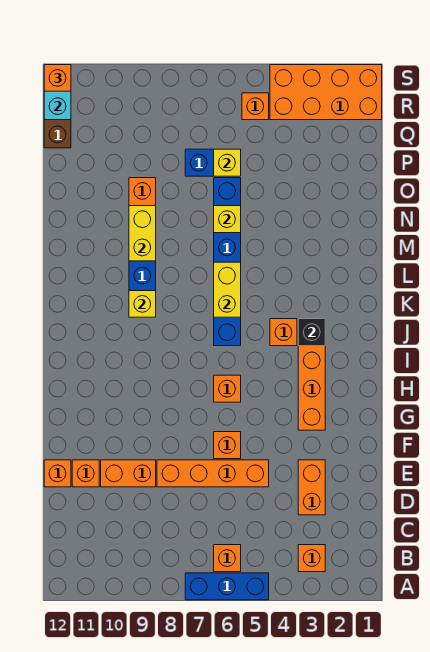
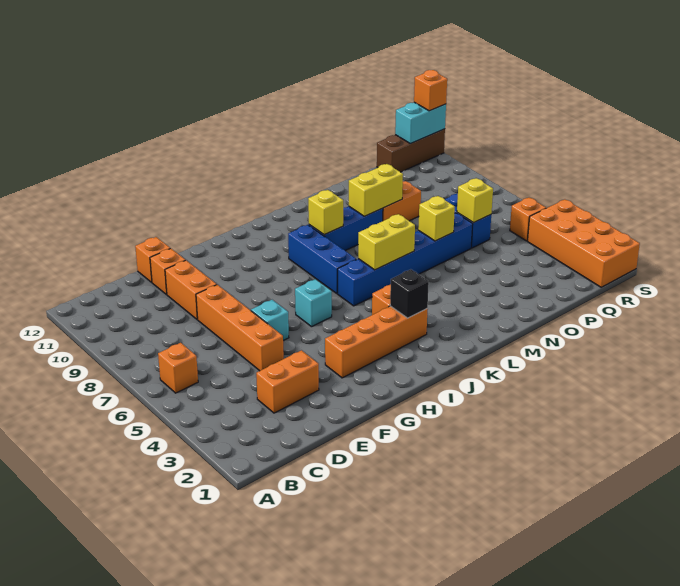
blue 1x3 brick [185,573,269,600] -> blue 1x3 brick moved to [288,225,356,293]
orange 1x1 brick [298,545,325,572] -> none
orange 1x1 brick [214,432,241,459] -> cyan 1x1 brick [251,300,289,341]
orange 1x1 brick [214,375,241,402] -> cyan 1x1 brick [295,279,332,327]

